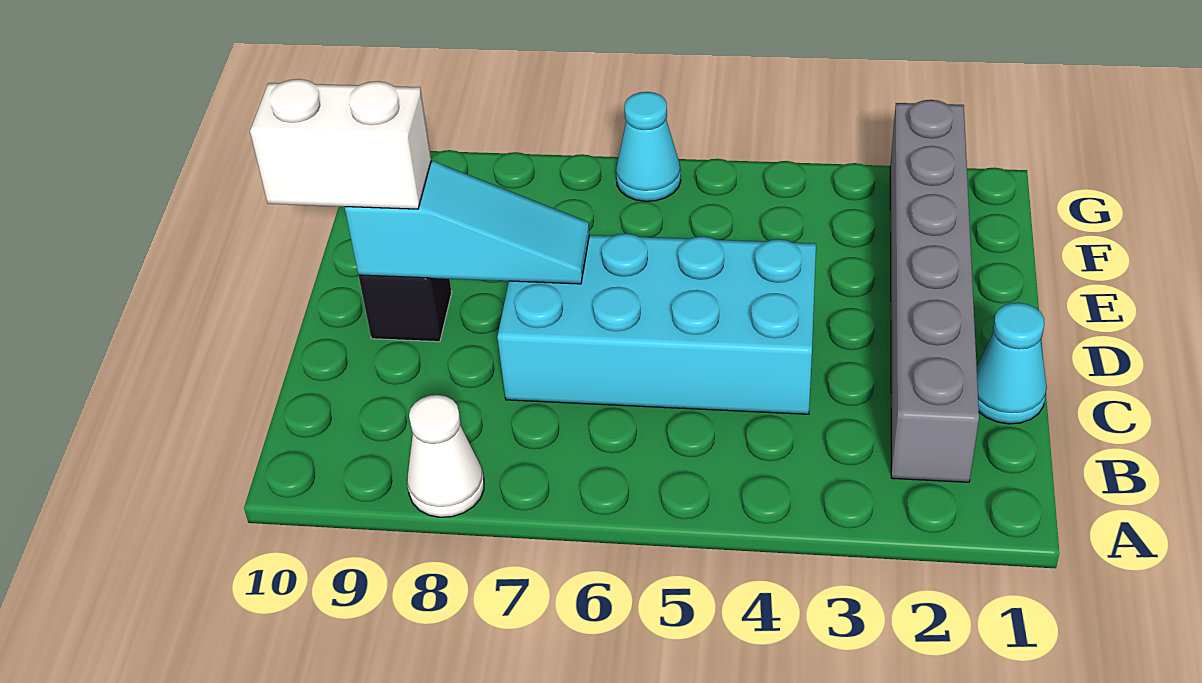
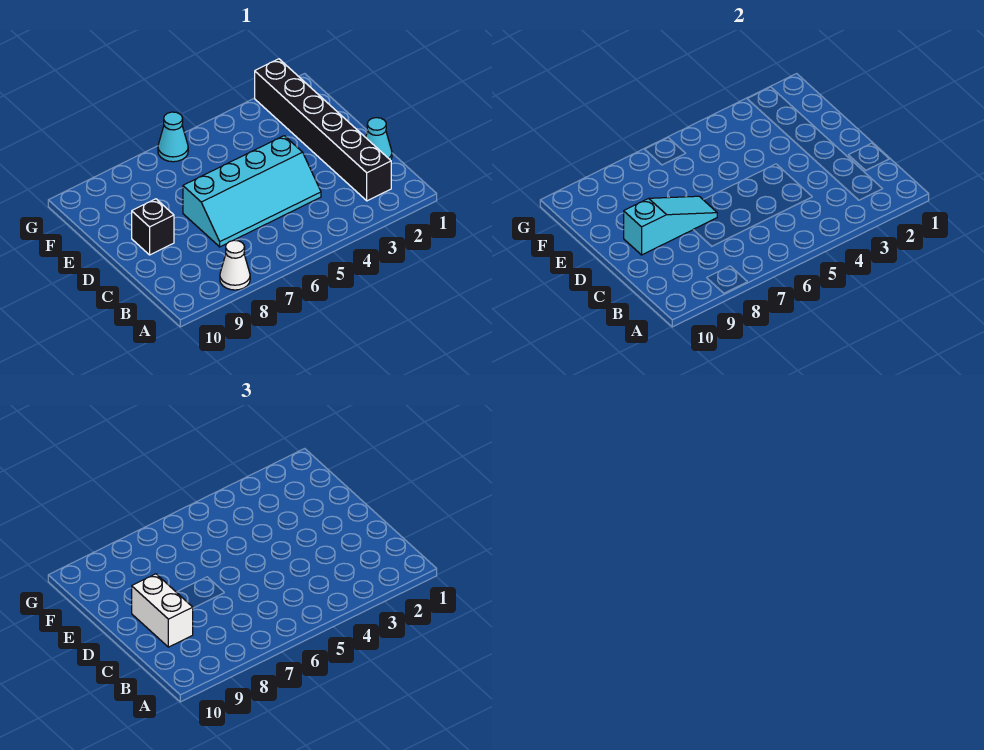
grey 1x6 brick [890,100,979,482] -> black 1x6 brick [255,59,391,201]
cyan 2x4 brick [497,234,816,414] -> cyan 2x4 slope [183,136,321,247]
white 1x2 brick [250,79,431,209] -> white 1x2 brick turned to [132,574,193,647]

